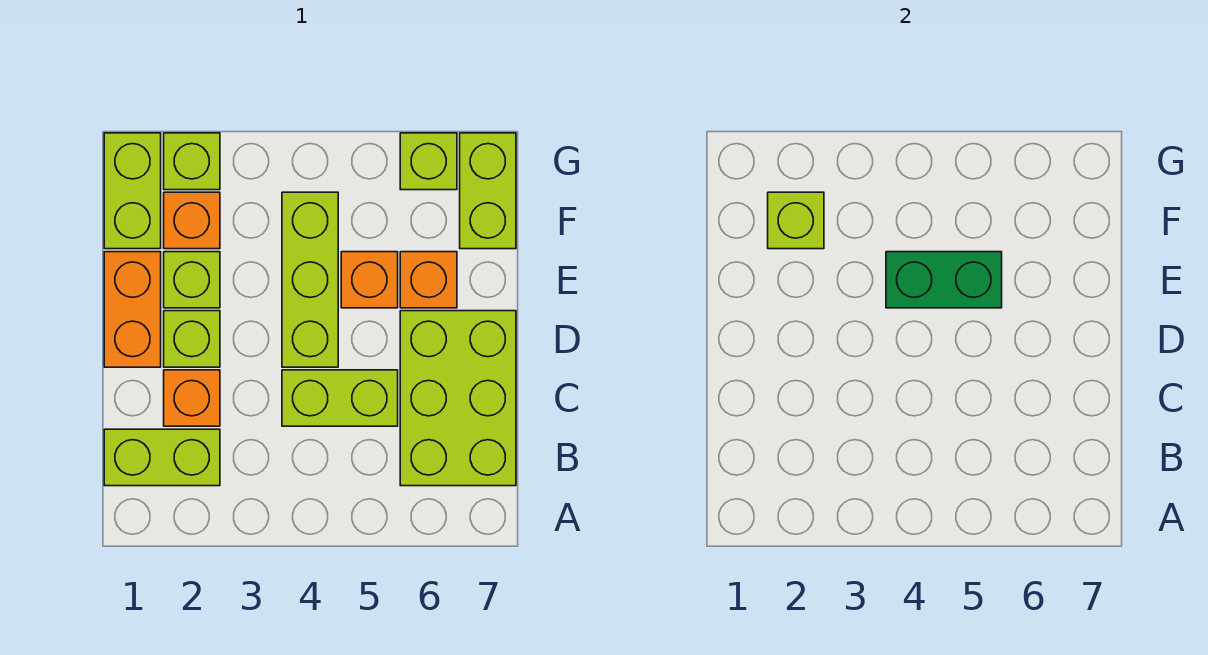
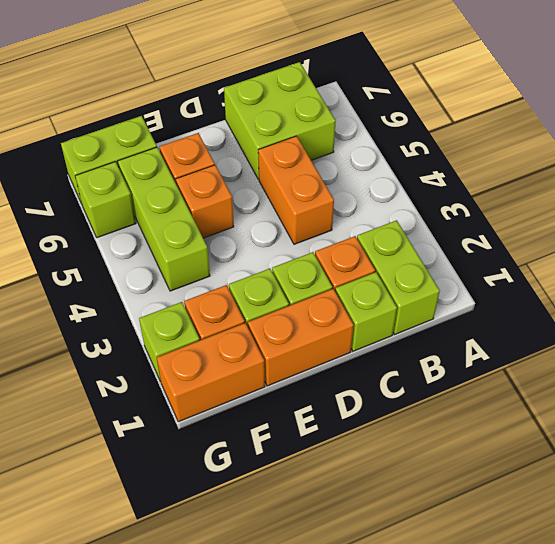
lime 2x3 brick [400,311,516,486] -> lime 2x2 brick [224,62,336,179]
lime 1x2 brick [282,370,398,426] -> orange 1x2 brick [258,136,334,244]
lime 1x3 brick [282,192,338,367] -> lime 1x3 brick turned to [118,147,210,291]
green 1x2 brick [886,252,1002,308] -> none
lime 1x2 brick [104,133,161,249] -> orange 1x2 brick [157,323,265,422]
lime 1x1 brick [768,192,824,249] -> lime 1x1 brick moved to [335,272,397,351]

